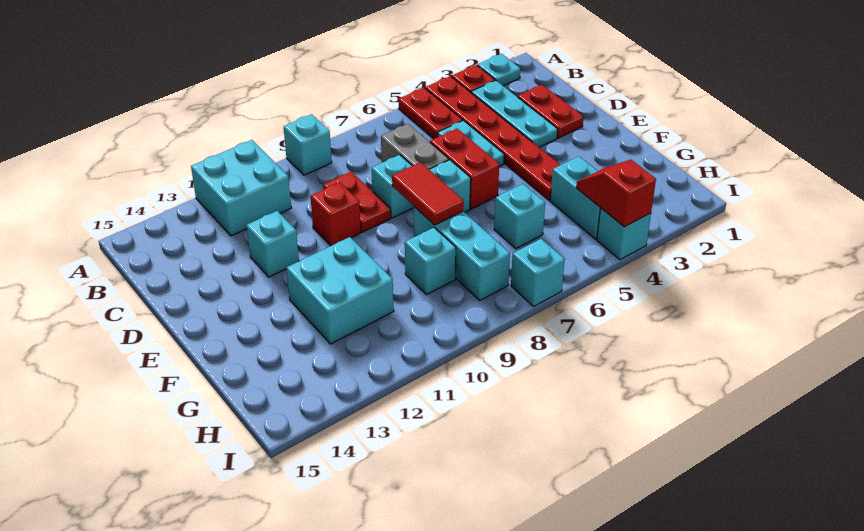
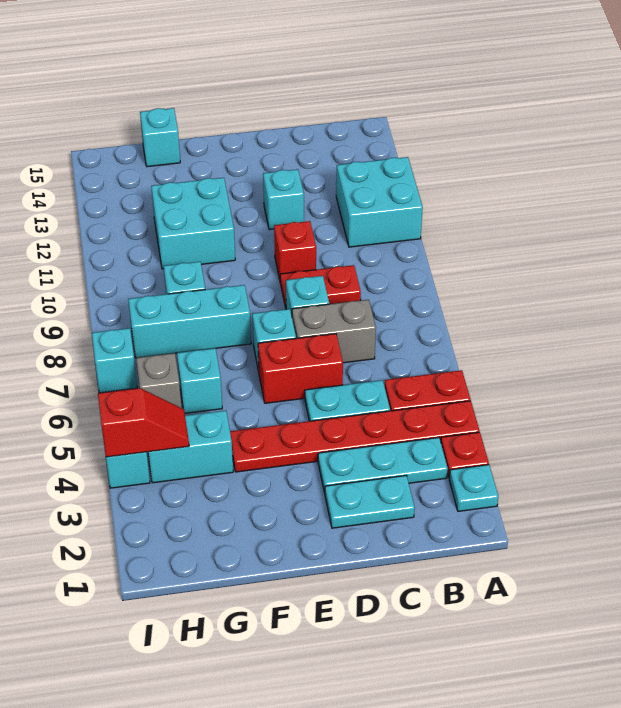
cyan 1x1 brick [284,114,332,175] -> cyan 1x1 brick moved to [140,108,180,167]
red 1x2 plate [518,85,583,138] -> cyan 1x2 plate [325,476,415,528]
red 1x2 tile [392,162,464,225] -> none
none -> grey 1x1 brick [136,353,182,408]

